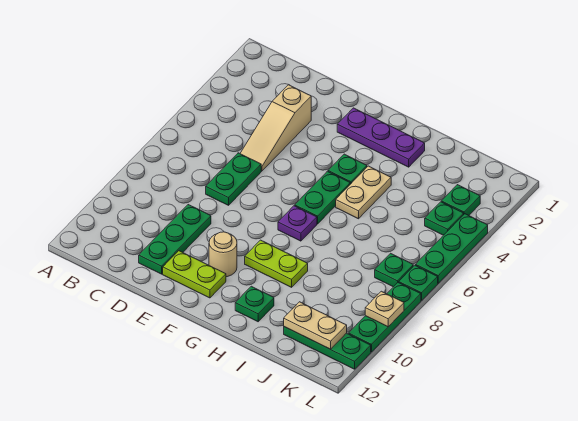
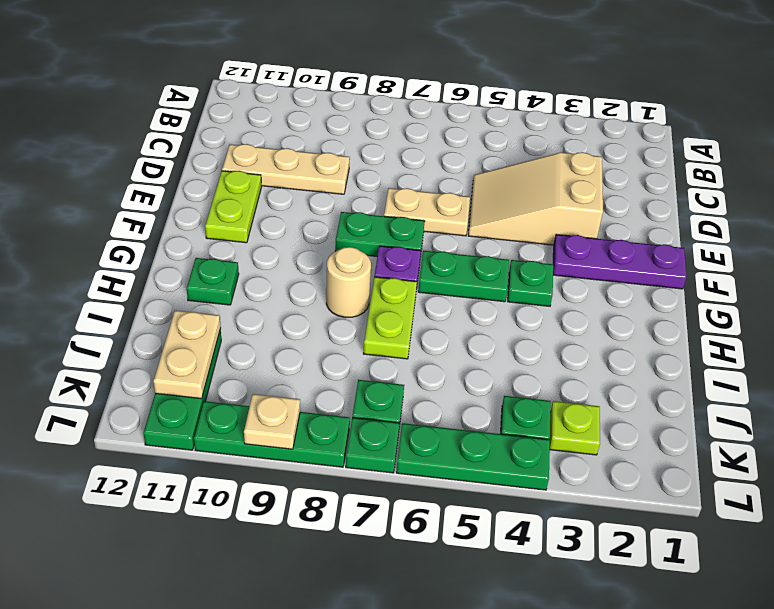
tan 1x3 slope [240,85,311,171] -> tan 2x3 slope [468,152,603,245]
green 1x2 plate [206,153,261,205] -> green 1x2 plate moved to [335,212,425,257]
green 1x3 plate [139,205,211,274] -> tan 1x3 plate [222,144,350,194]
purple 1x3 plate [337,108,425,167] -> purple 1x3 plate turned to [553,234,687,289]
tan 1x1 round brick [209,232,237,277] -> tan 1x1 round brick moved to [326,247,371,318]
lime 1x2 plate [245,240,308,287] -> lime 1x2 plate moved to [363,277,417,359]
tan 1x2 plate [336,166,391,219] -> tan 1x2 plate moved to [384,188,470,236]
green 1x1 plate [441,185,480,215] -> lime 1x1 plate [549,401,600,455]

